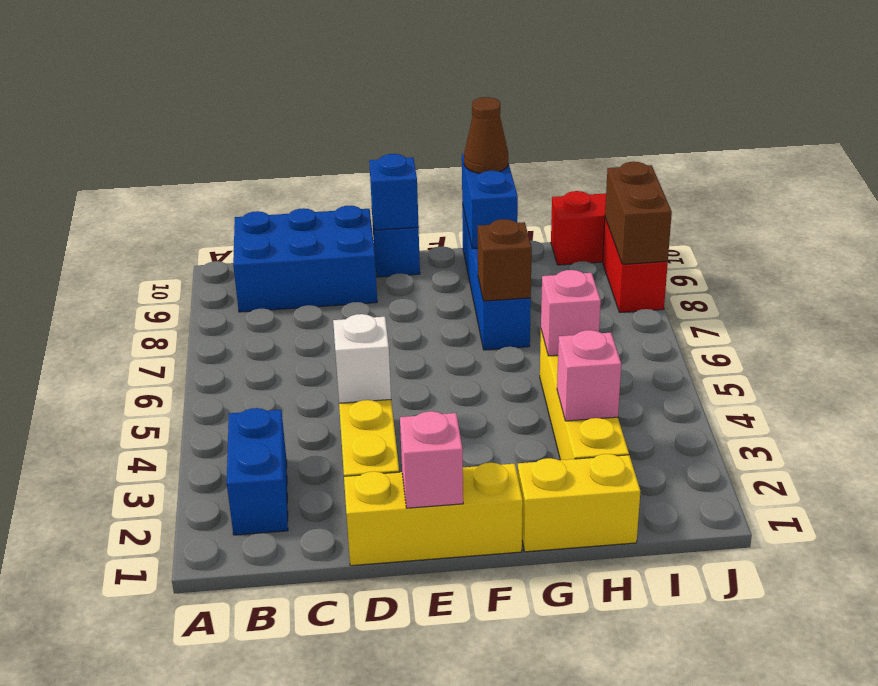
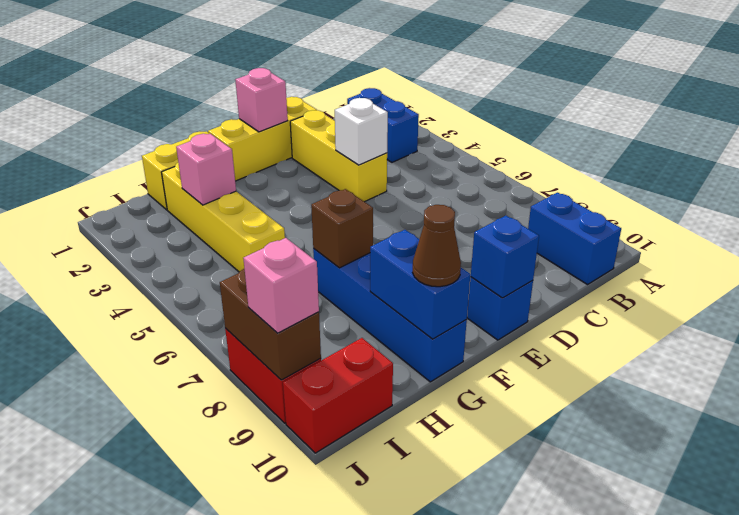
blue 2x3 brick [233,206,377,312] -> blue 1x2 brick [528,193,621,284]
pink 1x1 brick [541,270,601,356] -> pink 1x1 brick moved to [243,238,319,333]

